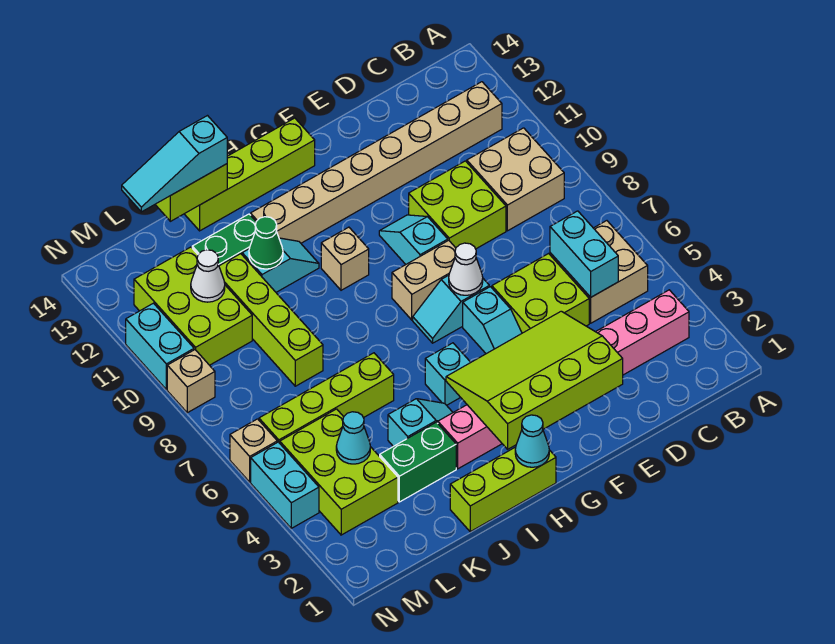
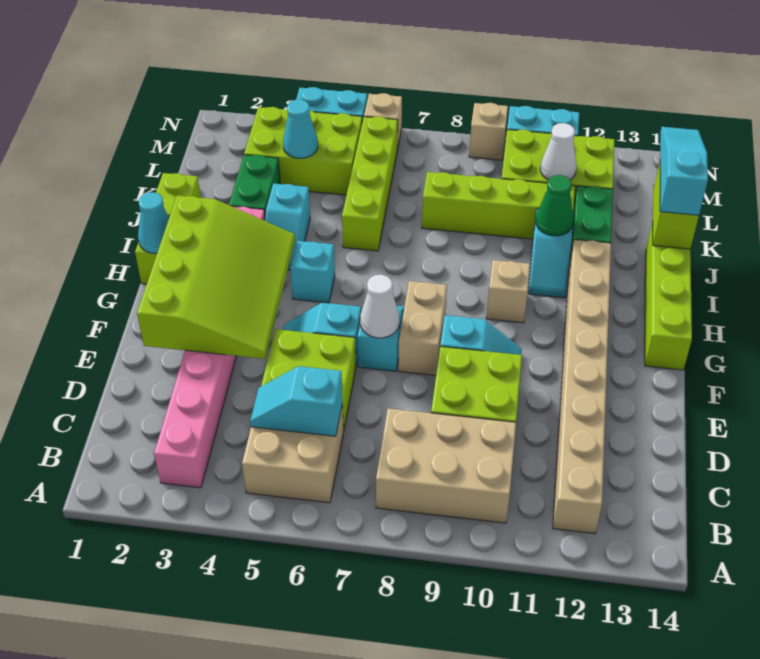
tan 2x2 brick [467,128,564,231] -> tan 2x3 brick [376,408,516,523]
cyan 1x2 brick [550,211,618,297] -> cyan 1x2 slope [250,366,342,436]

